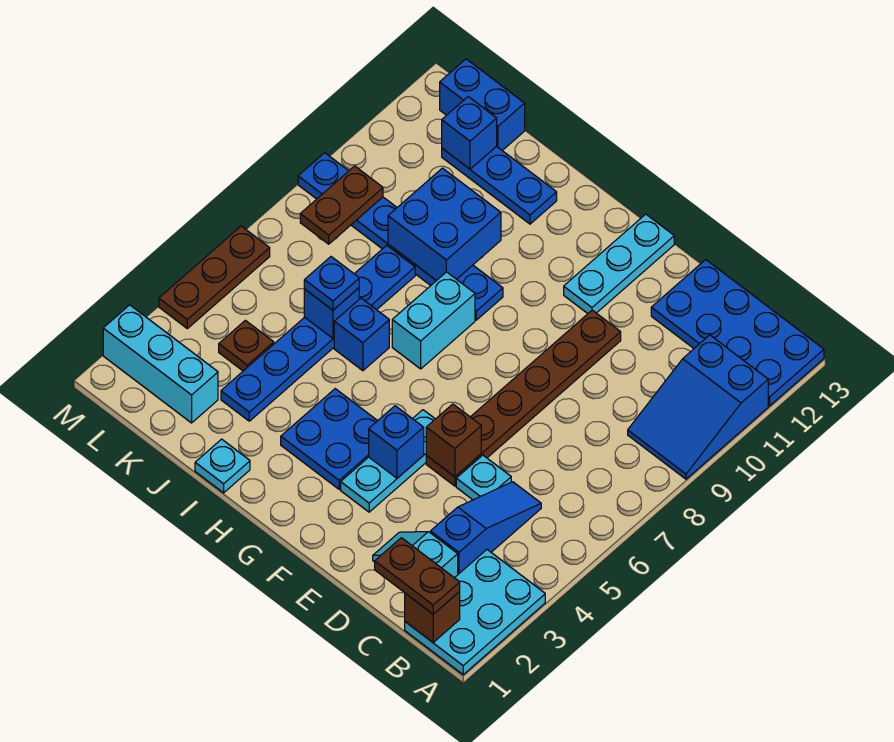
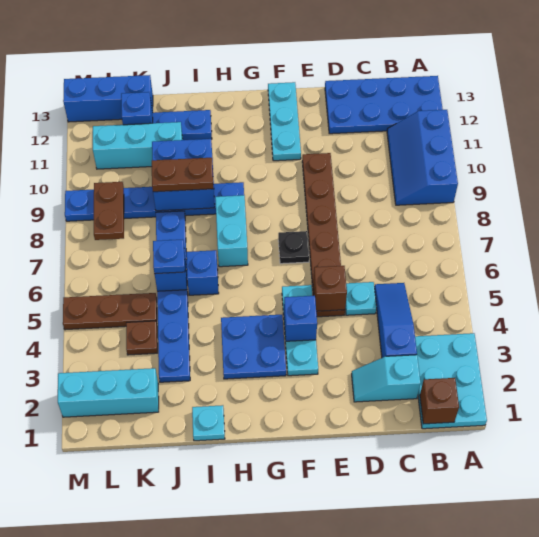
blue 2x3 slope [628,335,768,479] -> blue 2x3 slope turned to [387,110,458,205]
brown 1x2 plate [375,538,460,614] -> brown 1x2 plate moved to [152,158,213,192]
none -> black 1x1 plate [278,231,309,264]
none -> cyan 1x3 brick [93,122,183,169]
blue 1x2 brick [440,59,525,150] -> blue 1x3 brick [63,75,153,122]
brown 1x3 plate [159,226,270,329] -> brown 1x3 plate turned to [63,293,157,330]

